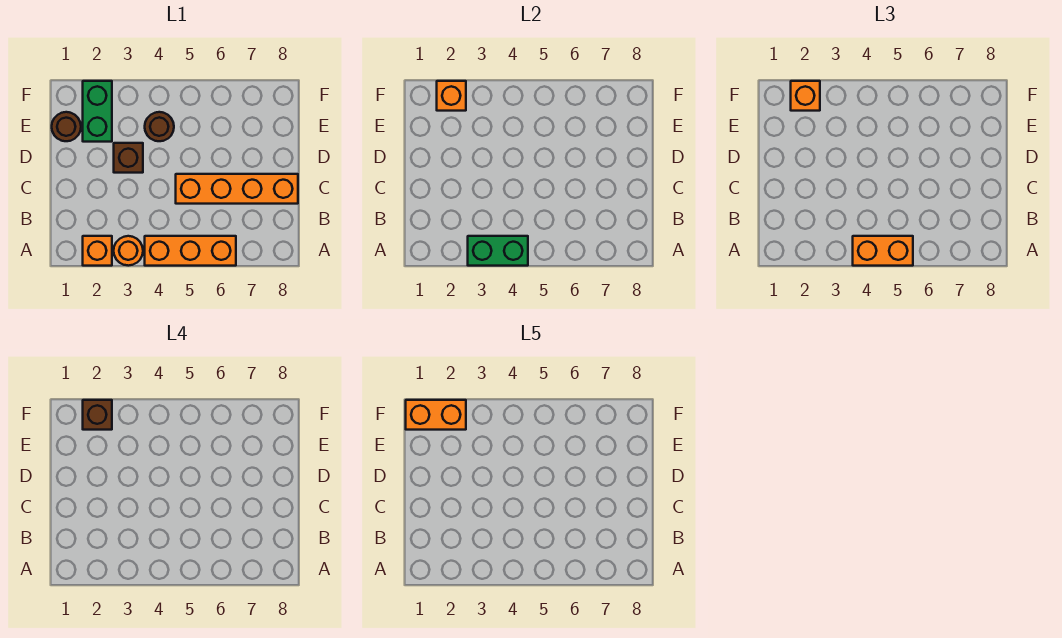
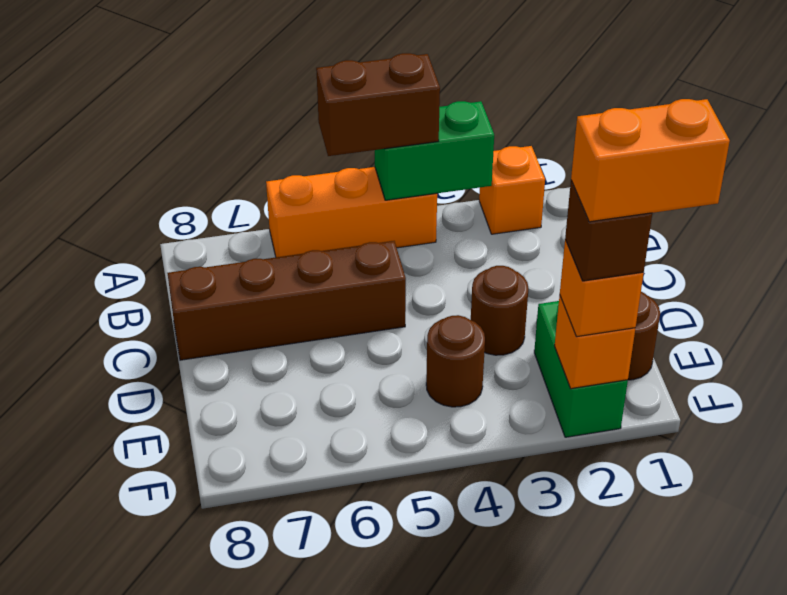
orange 1x1 round brick [114,236,143,266] -> none
orange 1x2 brick [853,236,913,266] -> brown 1x2 brick [316,53,440,156]
orange 1x4 brick [176,174,298,204] -> brown 1x4 brick [167,241,406,360]
brown 1x1 brick [114,143,143,173] -> brown 1x1 round brick [471,266,528,355]

